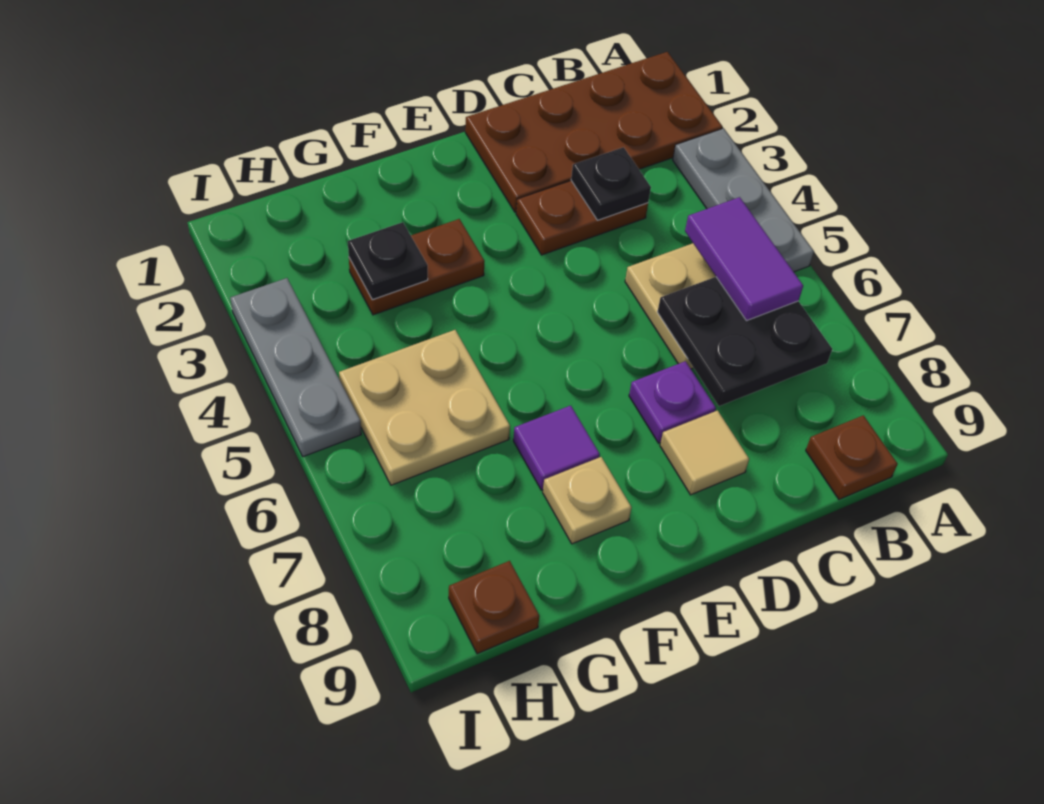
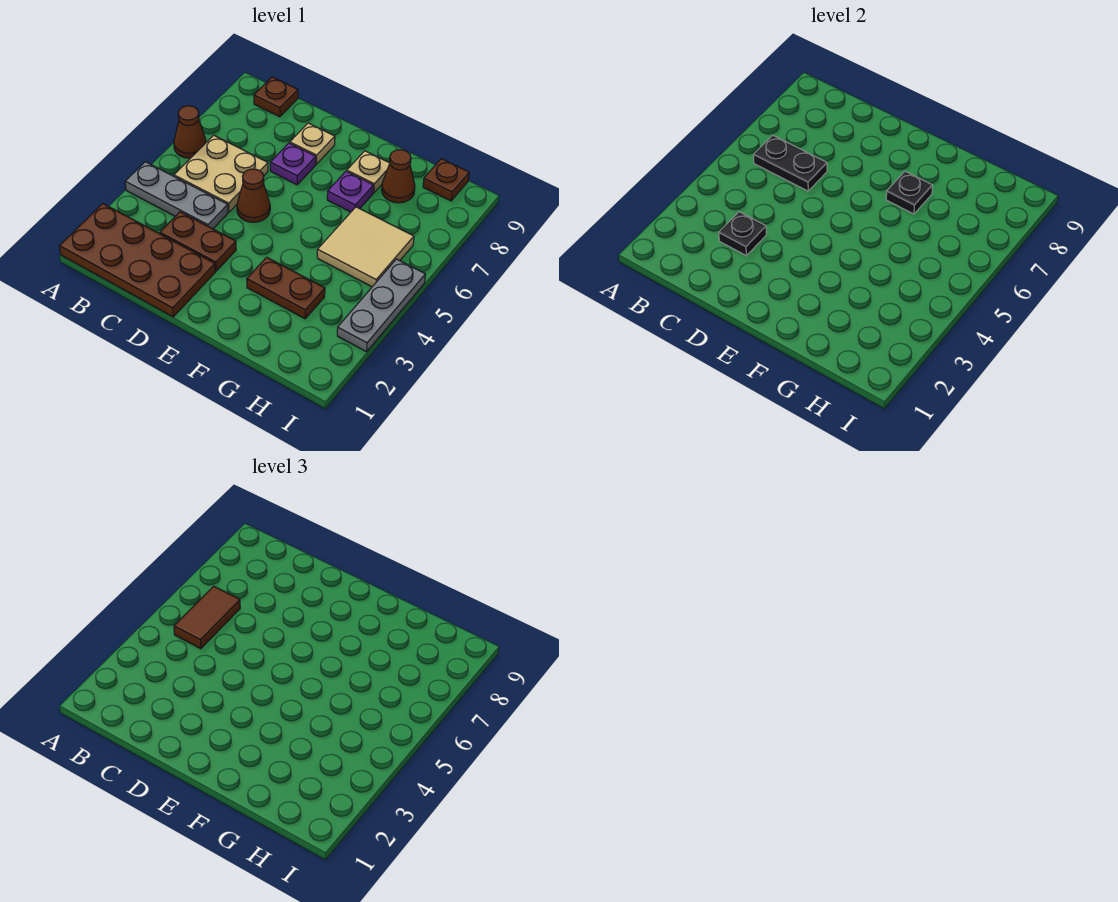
grey 1x3 plate [673,128,814,272] -> grey 1x3 plate turned to [125,162,228,229]
none -> brown 1x1 cone [174,106,206,158]
purple 1x2 tile [685,197,803,320] -> brown 1x2 tile [174,586,240,649]
black 2x2 plate [657,277,832,406] -> black 1x2 plate [754,135,827,191]
none -> brown 1x1 cone [237,169,270,222]
tan 1x1 tile [660,411,749,495] -> tan 1x1 plate [290,123,335,164]
purple 1x1 tile [513,406,600,490] -> purple 1x1 plate [327,171,374,212]
black 1x1 plate [348,222,428,300] -> black 1x1 plate moved to [886,171,933,214]
tan 2x2 plate [339,330,510,485] -> tan 2x2 tile [317,207,414,287]
none -> brown 1x1 cone [382,150,415,203]

